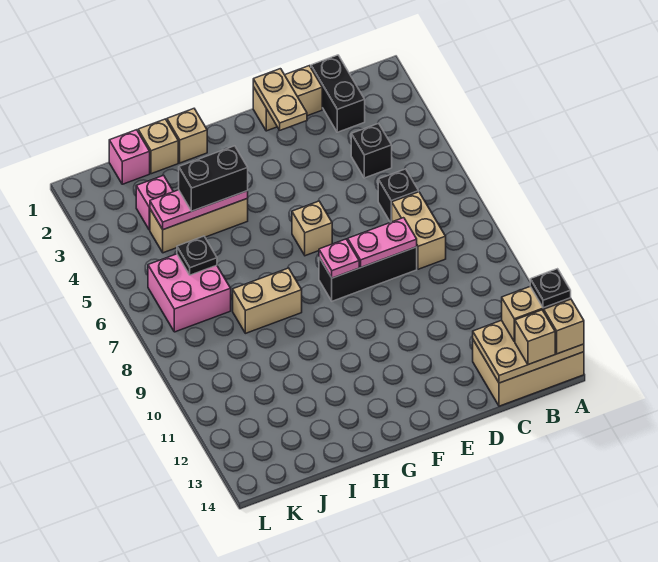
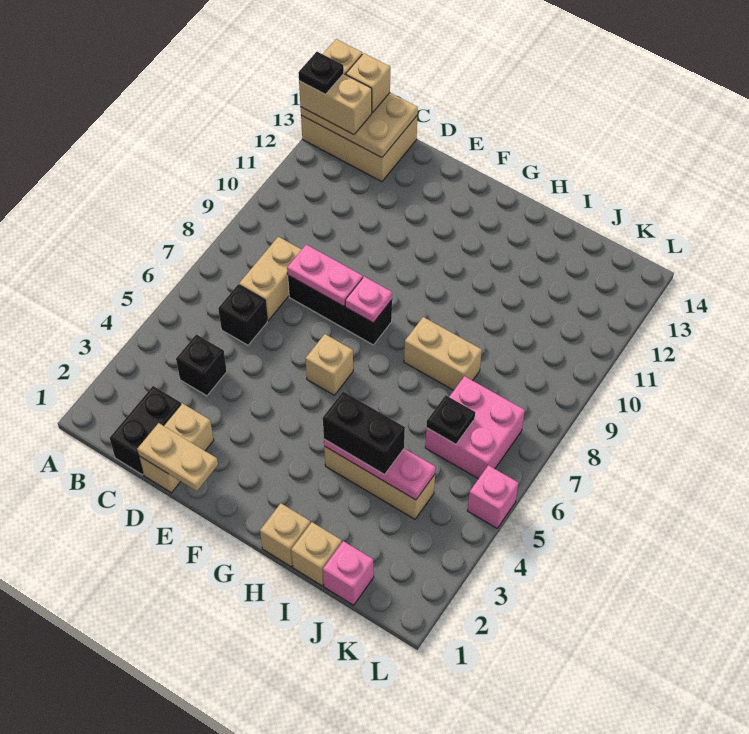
tan 1x2 brick [253,66,322,131] -> tan 1x2 brick turned to [139,403,214,493]
tan 1x2 plate [253,69,307,130] -> tan 1x2 plate turned to [137,423,218,491]
pink 1x1 brick [136,175,173,230] -> pink 1x1 brick moved to [467,465,518,528]

